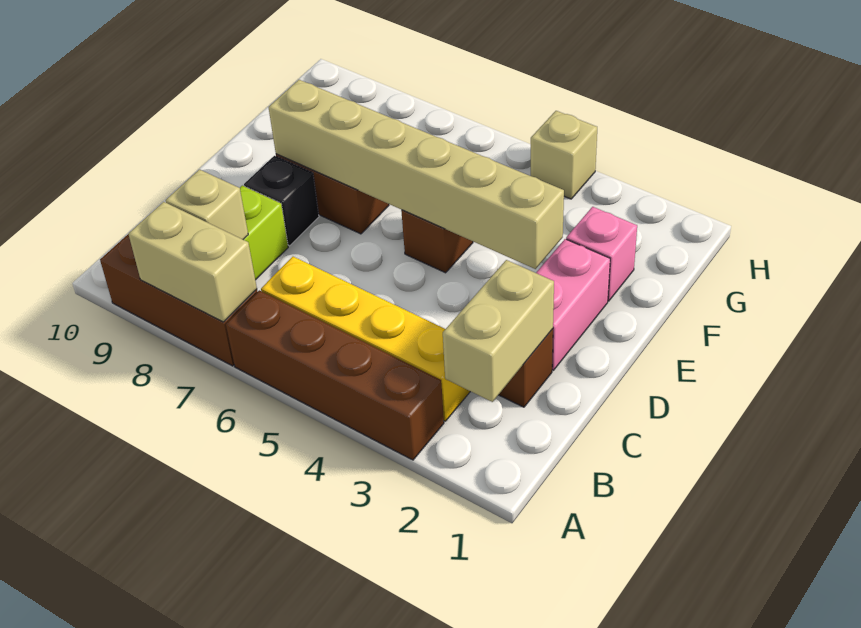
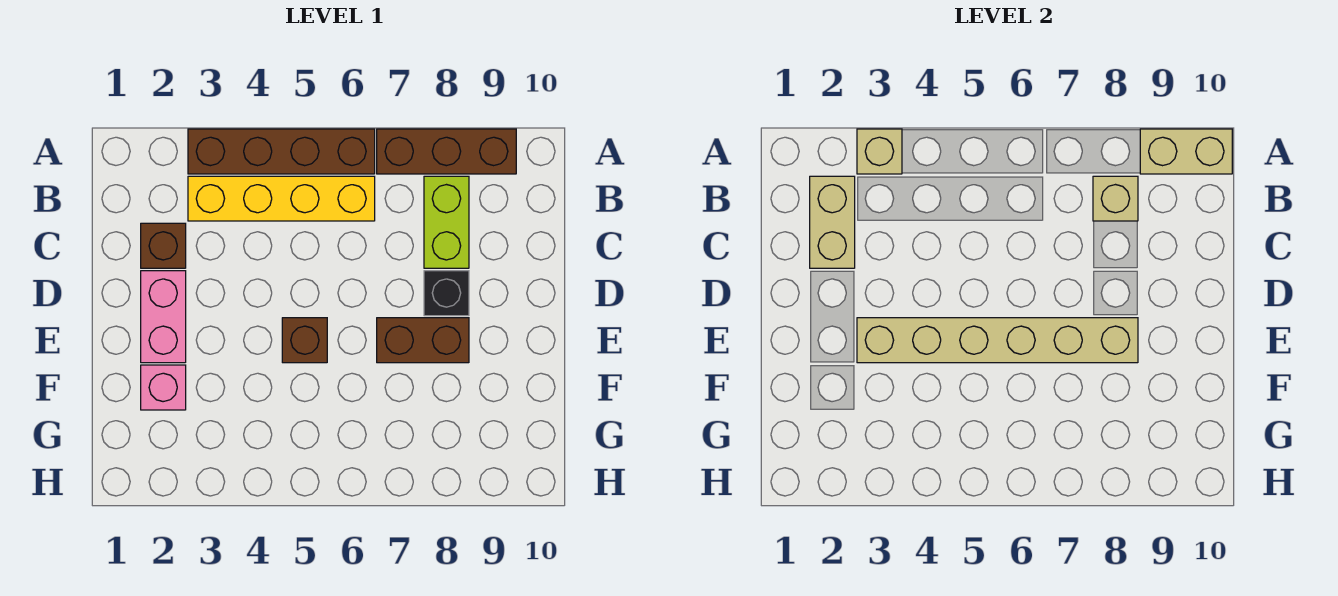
tan 1x2 brick [129,202,257,322] -> tan 1x2 brick moved to [1140,129,1232,174]
tan 1x1 brick [531,111,597,199] -> tan 1x1 brick moved to [857,129,902,174]

